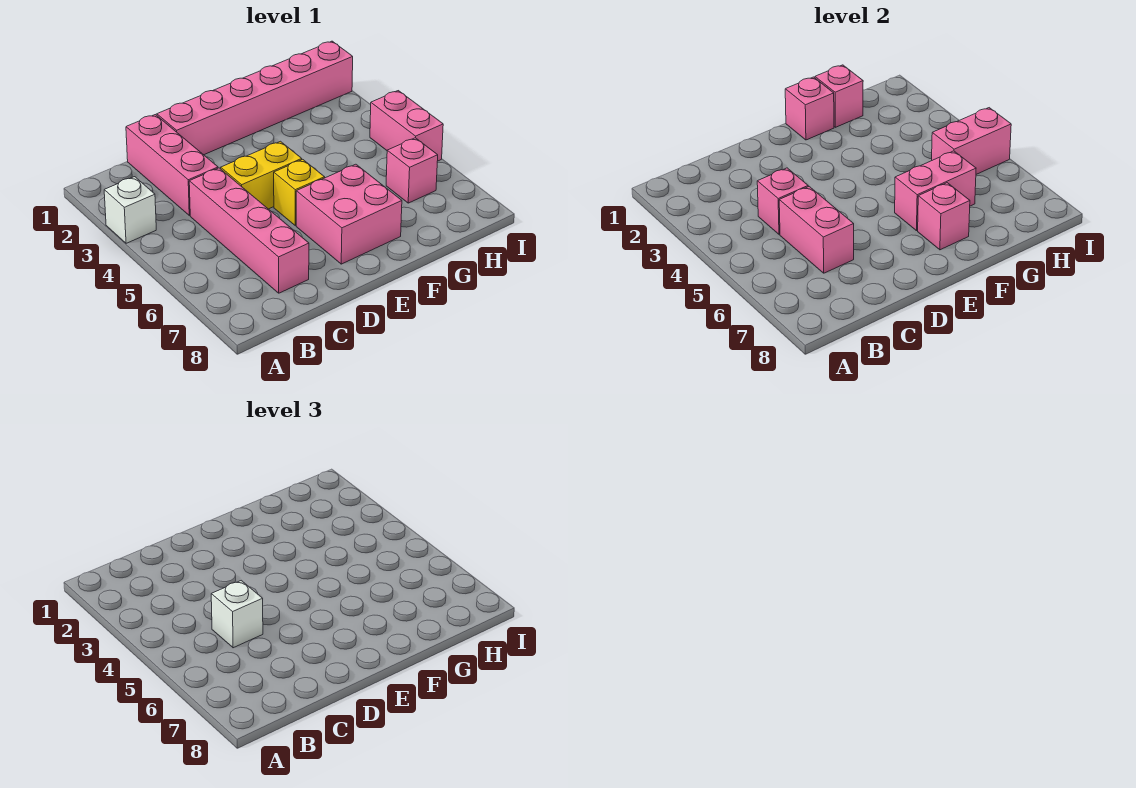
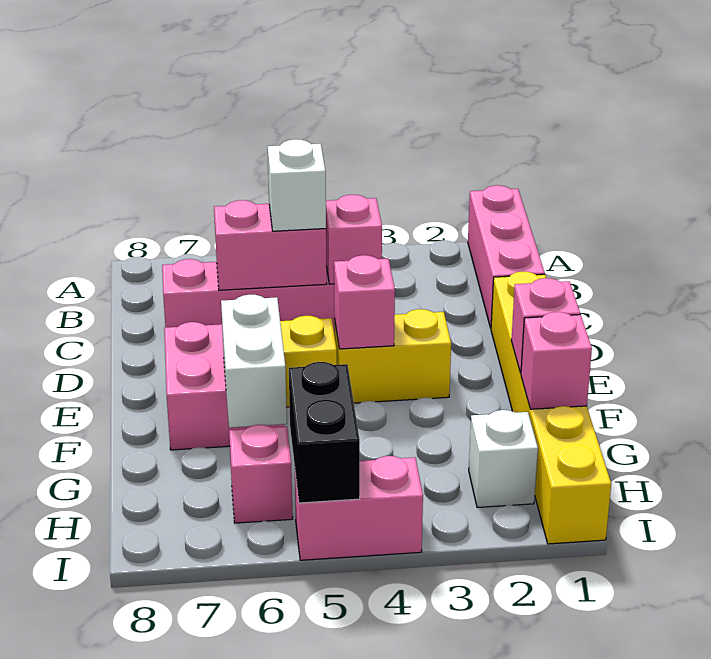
white 1x1 brick [104,177,156,243] -> white 1x1 brick moved to [469,410,538,507]
pink 1x3 brick [126,115,218,216] -> pink 1x3 brick turned to [468,185,545,328]
pink 1x6 brick [157,41,353,155] -> yellow 1x6 brick [491,271,611,544]
yellow 1x2 brick [221,141,302,209] -> yellow 1x2 brick turned to [334,309,451,403]
pink 1x2 brick [895,151,976,231] -> white 1x2 brick [221,295,287,428]
pink 1x1 brick [918,183,970,250] -> pink 1x1 brick moved to [334,255,395,349]
pink 1x2 brick [932,108,1011,174] -> black 1x2 brick [289,362,360,503]

